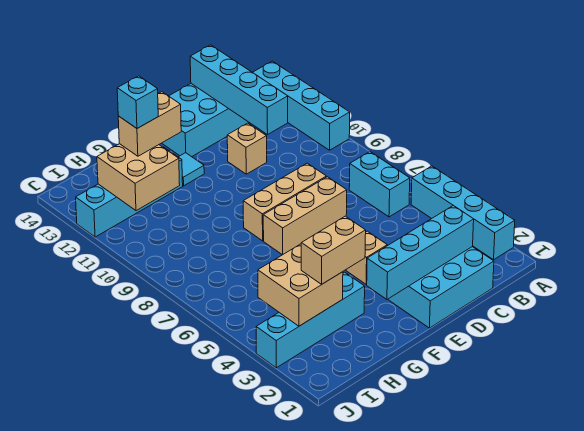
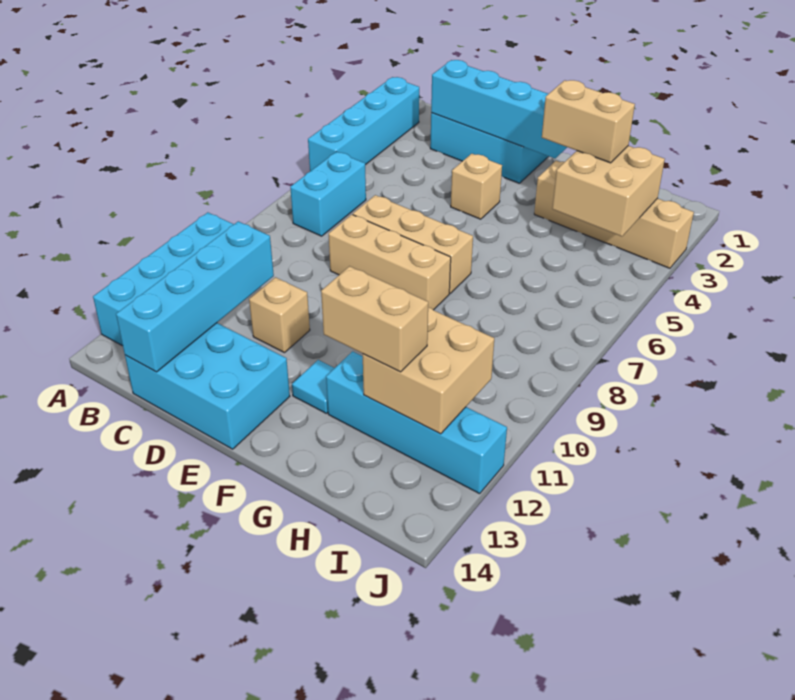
cyan 1x4 brick [256,272,365,368] -> tan 1x4 brick [534,161,694,268]
cyan 1x1 brick [117,76,158,128] -> none

